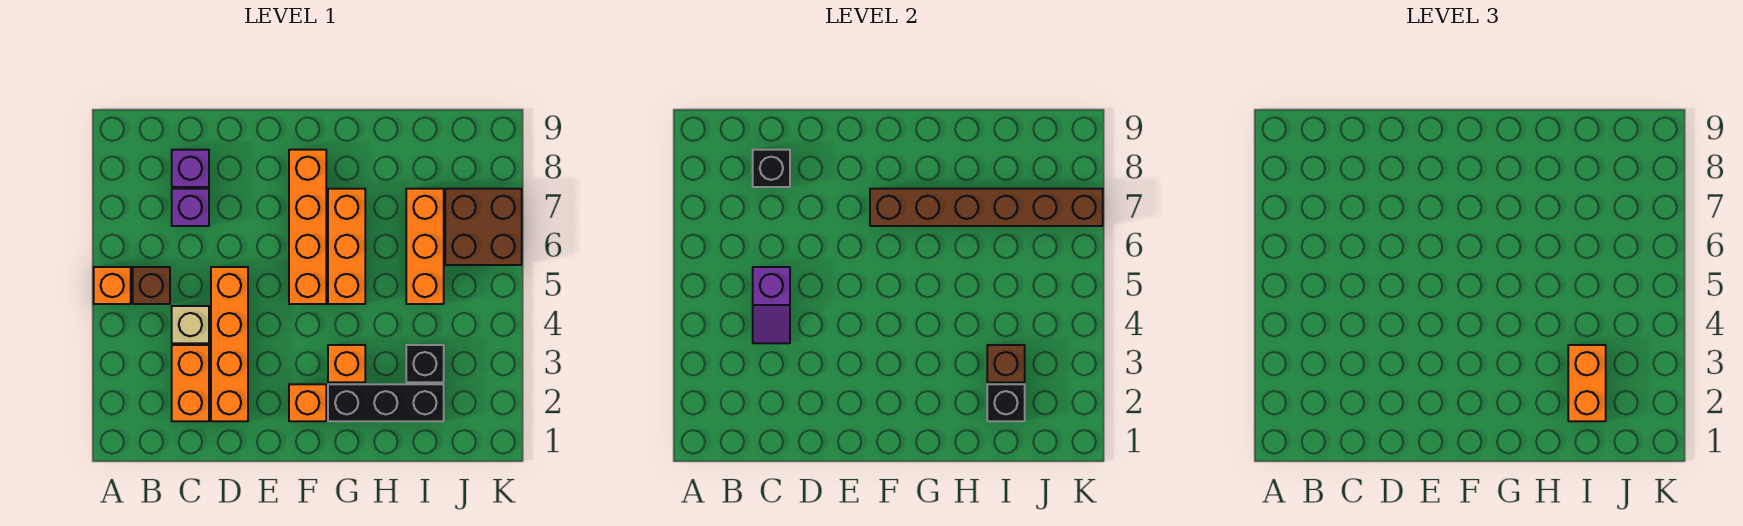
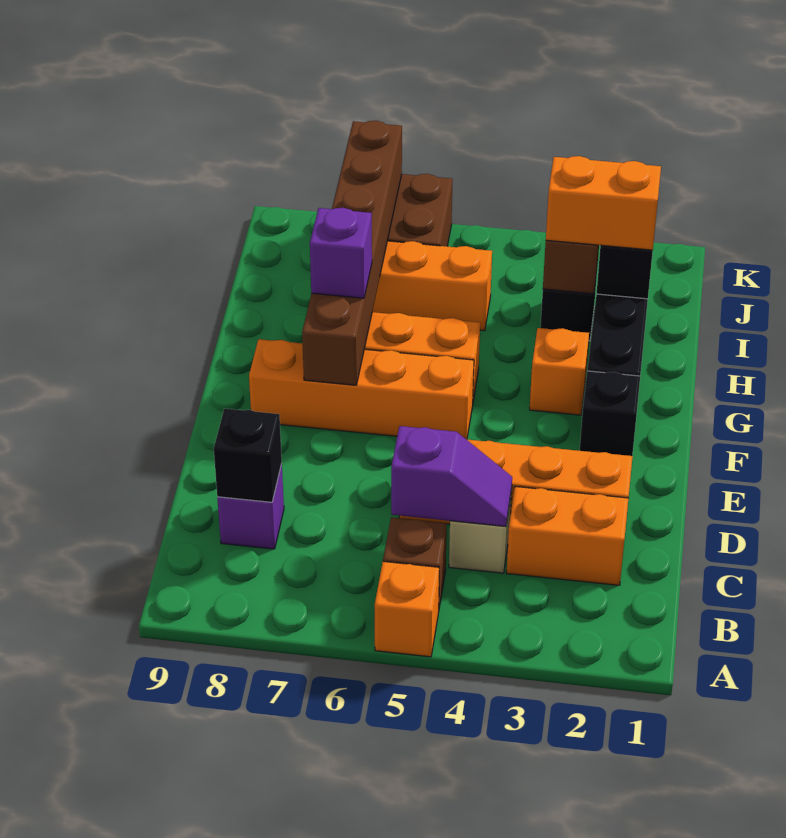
purple 1x1 brick [172,189,209,226] -> purple 1x1 brick moved to [310,208,372,298]
orange 1x1 brick [289,384,326,421] -> black 1x1 brick [580,371,640,456]

